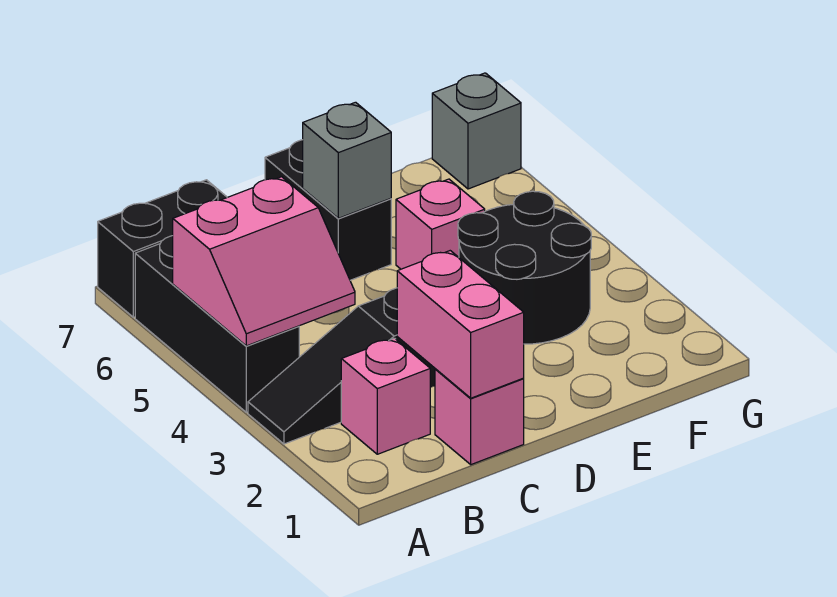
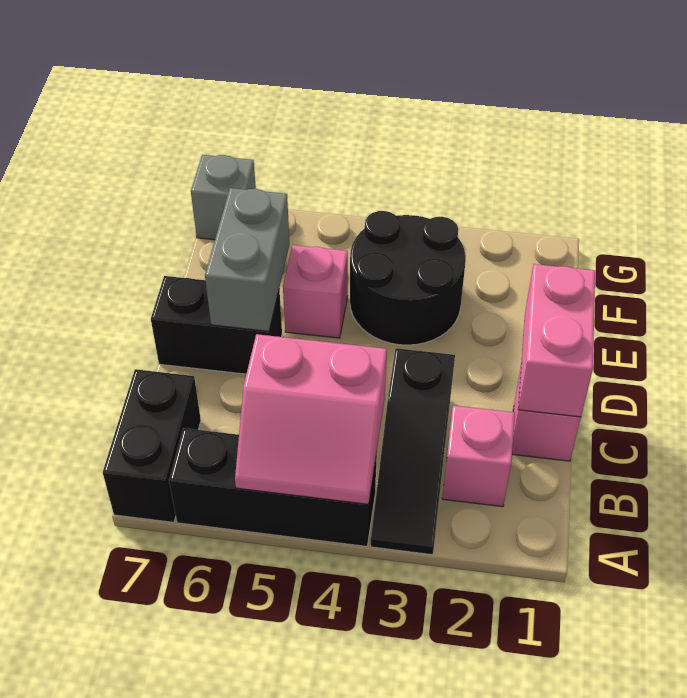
pink 2x2 slope [173,177,355,346] -> pink 2x2 slope turned to [235,334,387,504]
pink 1x2 brick [397,251,524,398] -> pink 1x2 brick turned to [518,264,595,417]
grey 1x1 brick [303,102,391,218] -> grey 1x2 brick [205,188,290,331]

